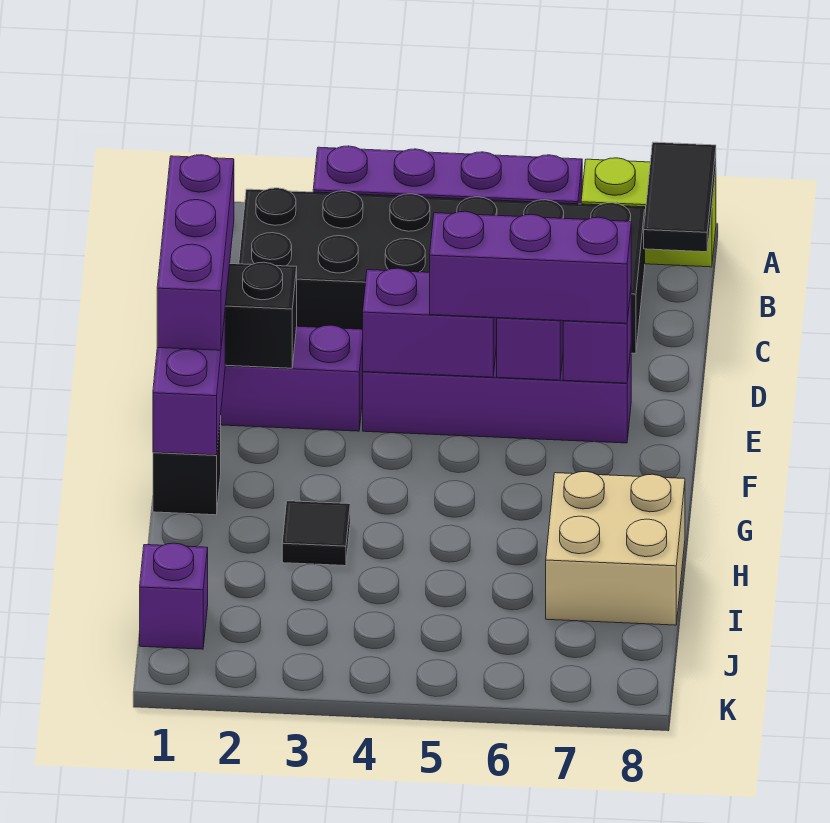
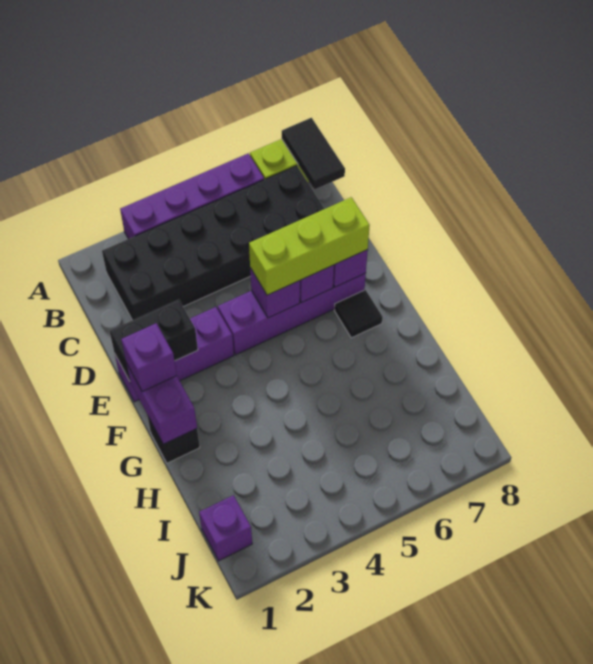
purple 1x3 brick [157,155,234,350] -> purple 1x1 brick [121,323,177,392]
purple 1x2 brick [363,268,497,377] -> purple 1x1 brick [250,268,300,318]
purple 1x3 brick [430,211,631,323] -> lime 1x3 brick [249,197,370,295]
black 1x1 tile [282,501,350,566] -> black 1x1 tile moved to [334,290,383,338]
tan 2x2 brick [546,471,685,625] -> none

